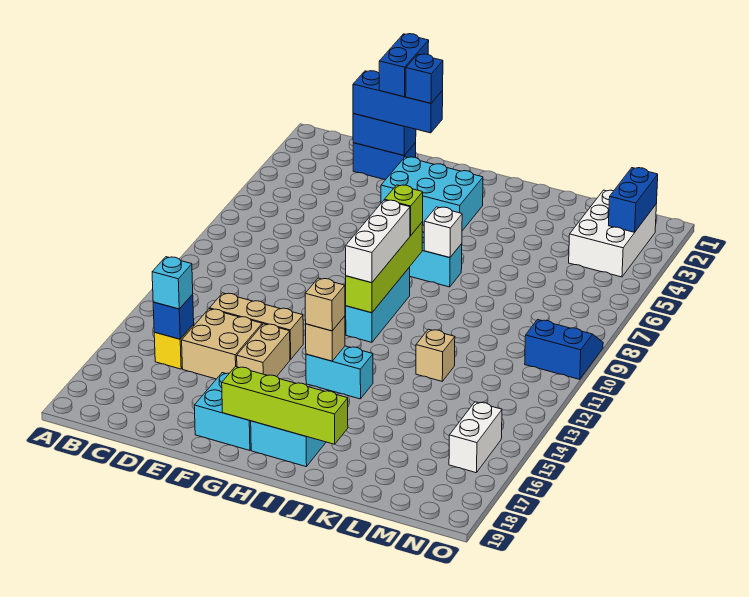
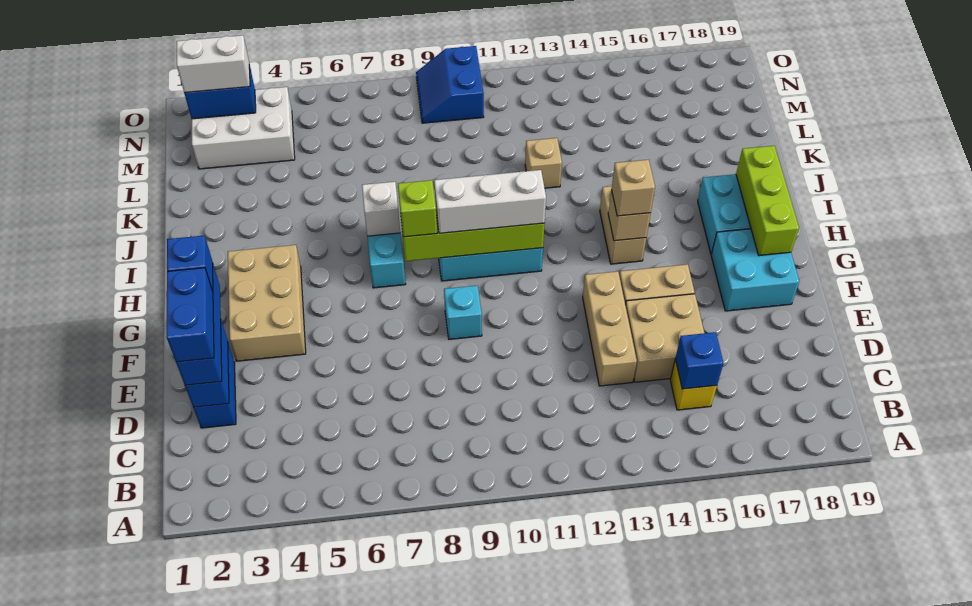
cyan 1x1 brick [152,257,193,309] -> cyan 1x1 brick moved to [444,286,482,339]
blue 1x2 brick [379,34,429,97] -> blue 1x2 brick turned to [167,268,214,362]
cyan 2x3 brick [381,157,483,231] -> tan 2x3 brick [228,245,306,361]
lime 1x4 brick [222,367,348,444] -> lime 1x3 brick [736,146,799,256]
cyan 1x2 brick [306,346,373,399] -> tan 1x2 brick [600,186,646,264]
white 1x2 brick [449,402,502,473] -> white 1x2 brick moved to [177,35,250,93]

